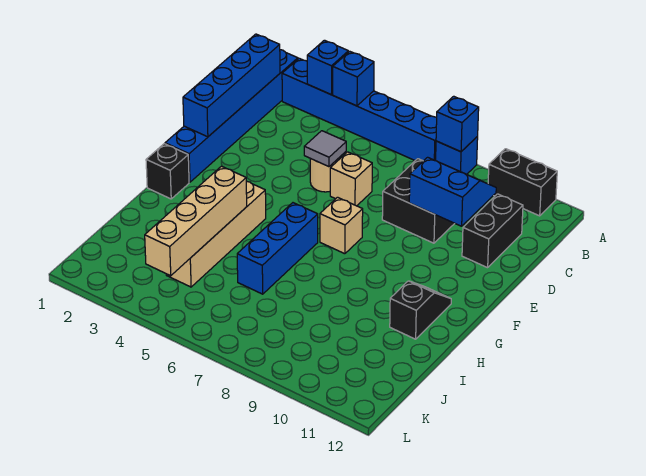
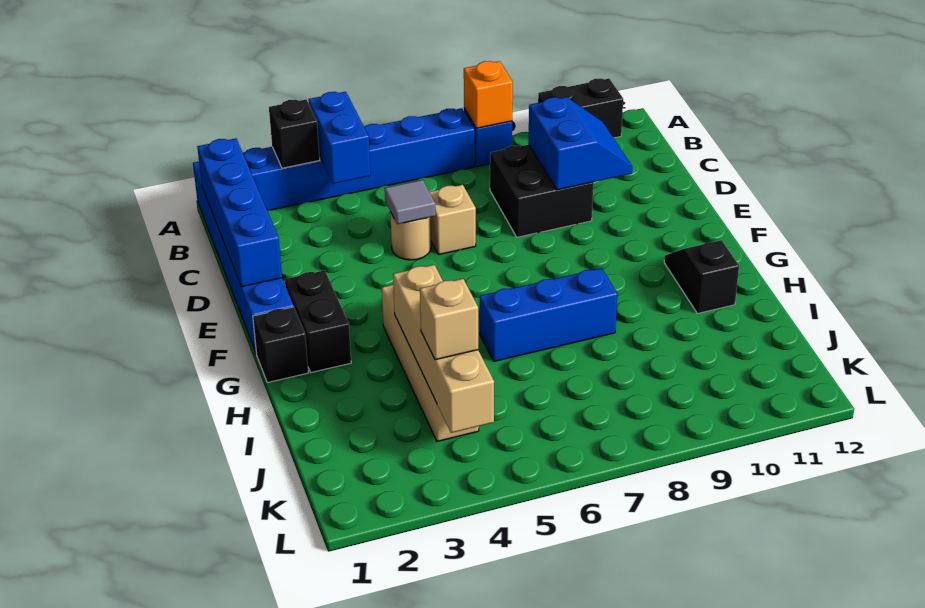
blue 1x1 brick [307,40,348,94] -> black 1x1 brick [269,100,320,168]
blue 1x1 brick [333,51,374,106] -> blue 1x2 brick [309,92,371,184]
blue 1x1 brick [436,96,479,152] -> orange 1x1 brick [464,61,513,128]
blue 2x2 slope [409,157,496,226] -> blue 2x2 slope turned to [528,97,632,190]
black 1x2 brick [462,194,523,268] -> black 1x2 brick moved to [285,270,351,372]
tan 1x1 brick [320,197,363,254] -> tan 1x1 brick moved to [420,279,478,360]
blue 1x3 brick [237,203,318,294] -> blue 1x3 brick turned to [480,268,617,361]

